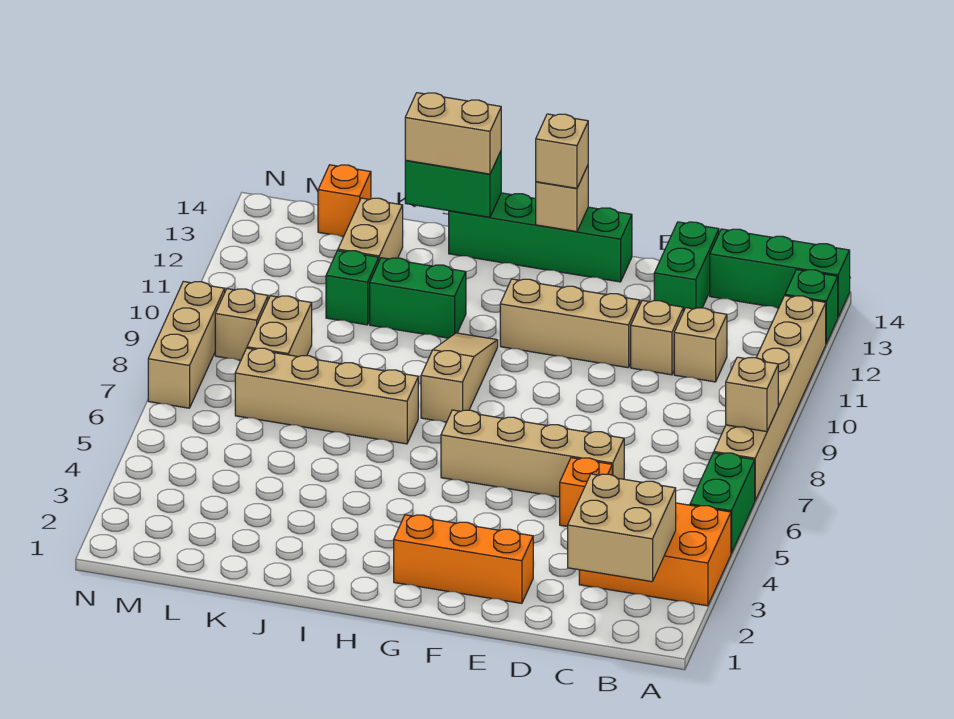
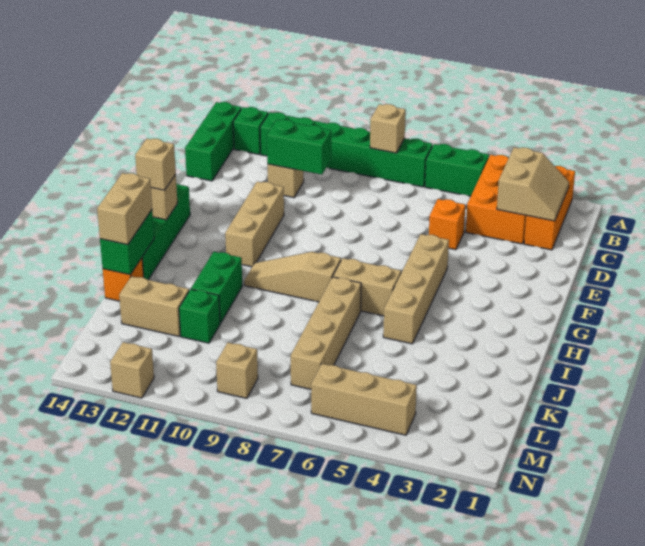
tan 1x6 brick [714,296,826,500] -> green 1x6 brick [260,112,433,187]
tan 2x2 brick [568,474,676,582] -> tan 2x2 slope [497,147,569,221]
tan 1x4 brick [441,410,624,497] -> tan 1x4 brick moved to [383,234,449,344]
tan 1x1 brick [631,300,683,375] -> tan 1x1 brick moved to [110,342,154,398]
green 1x2 brick [654,222,719,312] -> green 1x2 brick moved to [267,120,331,175]
orange 1x3 brick [394,515,533,603] -> orange 1x3 brick moved to [524,166,575,250]
tan 1x2 brick [247,296,312,357] -> tan 1x2 brick moved to [333,258,401,316]
orange 1x1 brick [318,165,371,237] -> orange 1x1 brick moved to [103,258,144,301]
tan 1x3 brick [148,281,225,408] -> tan 1x3 brick moved to [311,364,417,435]

